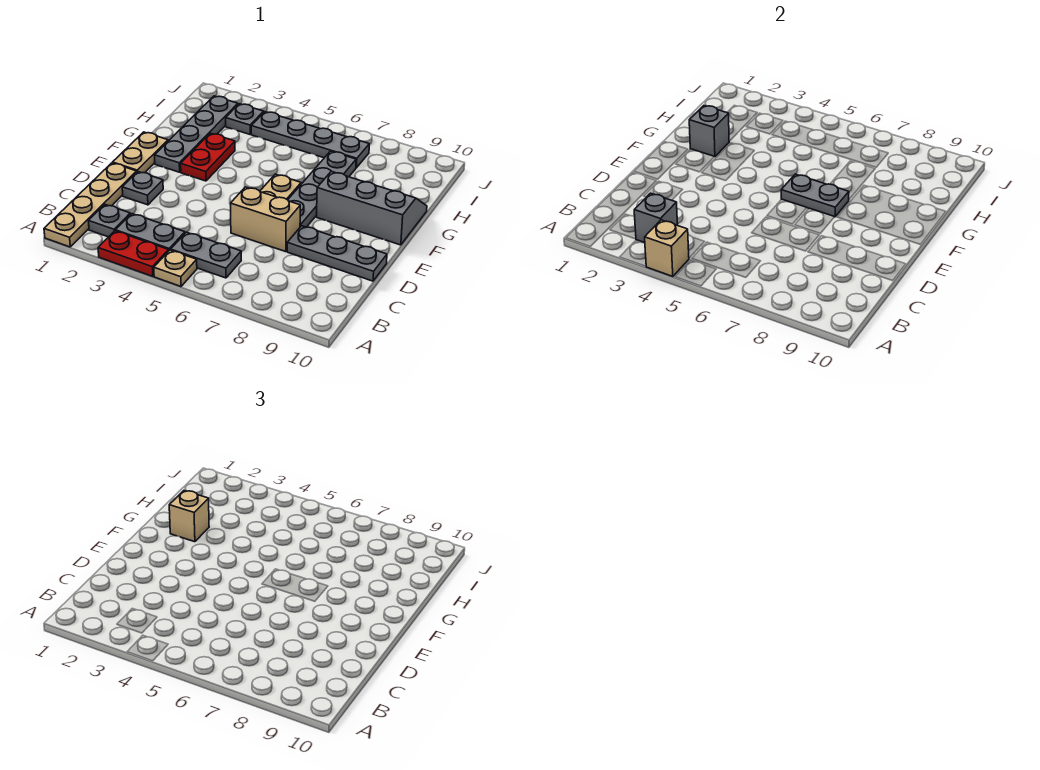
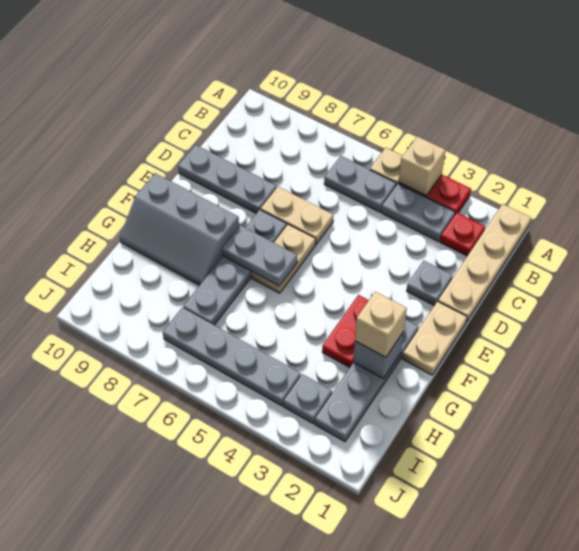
grey 1x1 plate [89,205,130,237] -> red 1x1 plate [440,213,485,256]
grey 1x1 brick [634,193,678,243] -> none
tan 1x2 brick [231,187,300,251] -> tan 1x2 plate [261,187,333,244]

